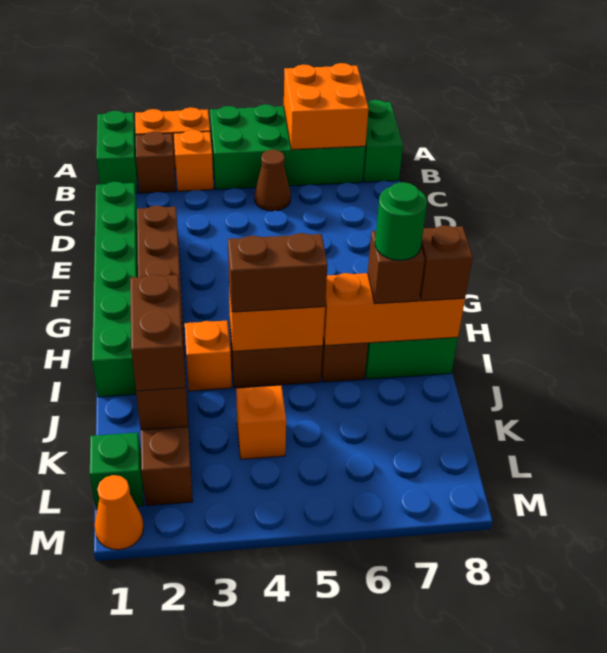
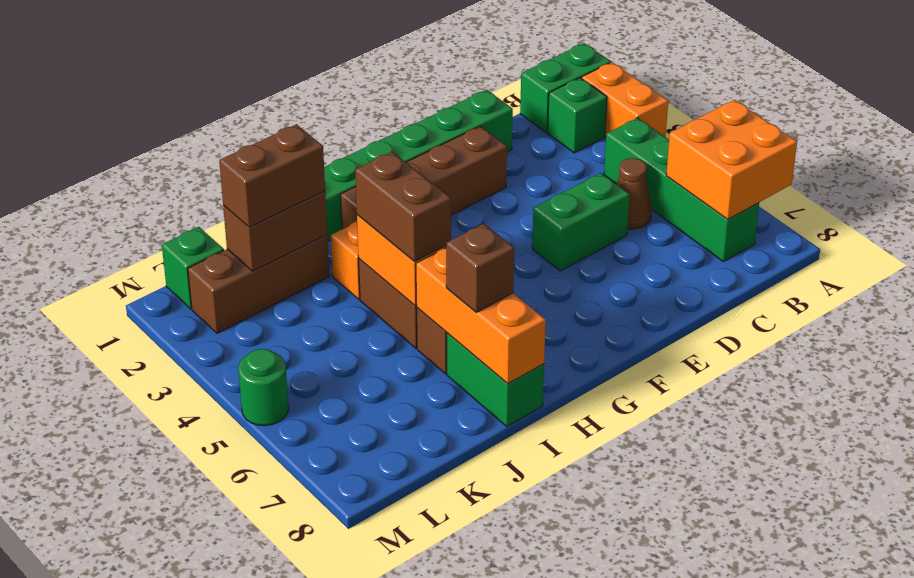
green 2x4 brick [210,104,365,189] -> green 1x4 brick [604,118,759,262]
green 1x2 brick [363,100,403,182] -> green 1x2 brick moved to [532,173,629,271]
brown 1x1 brick [136,131,176,193] -> green 1x1 brick [548,78,607,153]
orange 1x1 brick [174,130,213,191] -> none
green 1x1 round brick [375,182,427,260] -> green 1x1 round brick moved to [238,349,289,426]
brown 1x1 brick [420,225,473,301] -> none
orange 1x1 brick [236,385,286,459] -> none
orange 1x1 cone [94,475,144,550] -> none

